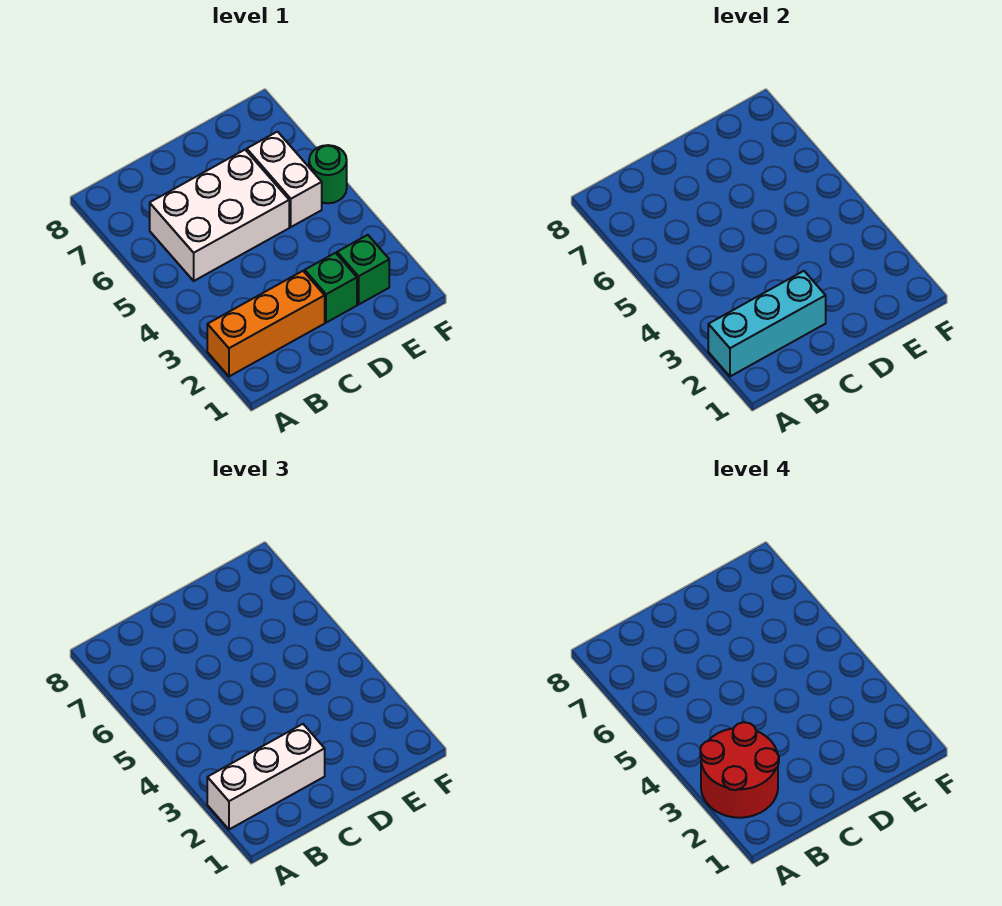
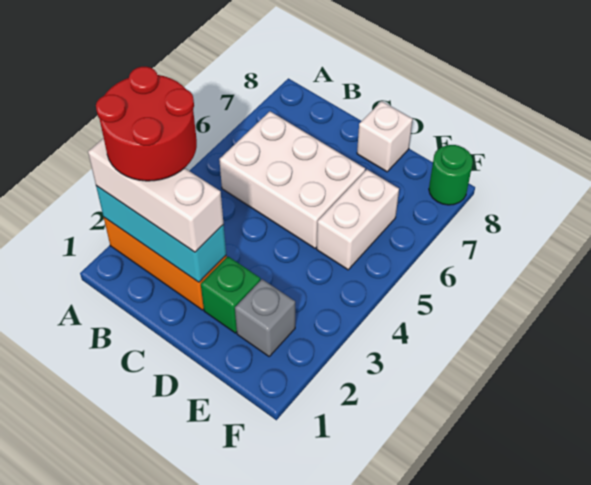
none -> white 1x1 brick [357,101,413,172]
green 1x1 brick [337,235,389,304] -> grey 1x1 brick [235,279,295,356]
green 1x1 round brick [309,145,347,203] -> green 1x1 round brick moved to [429,145,473,205]

